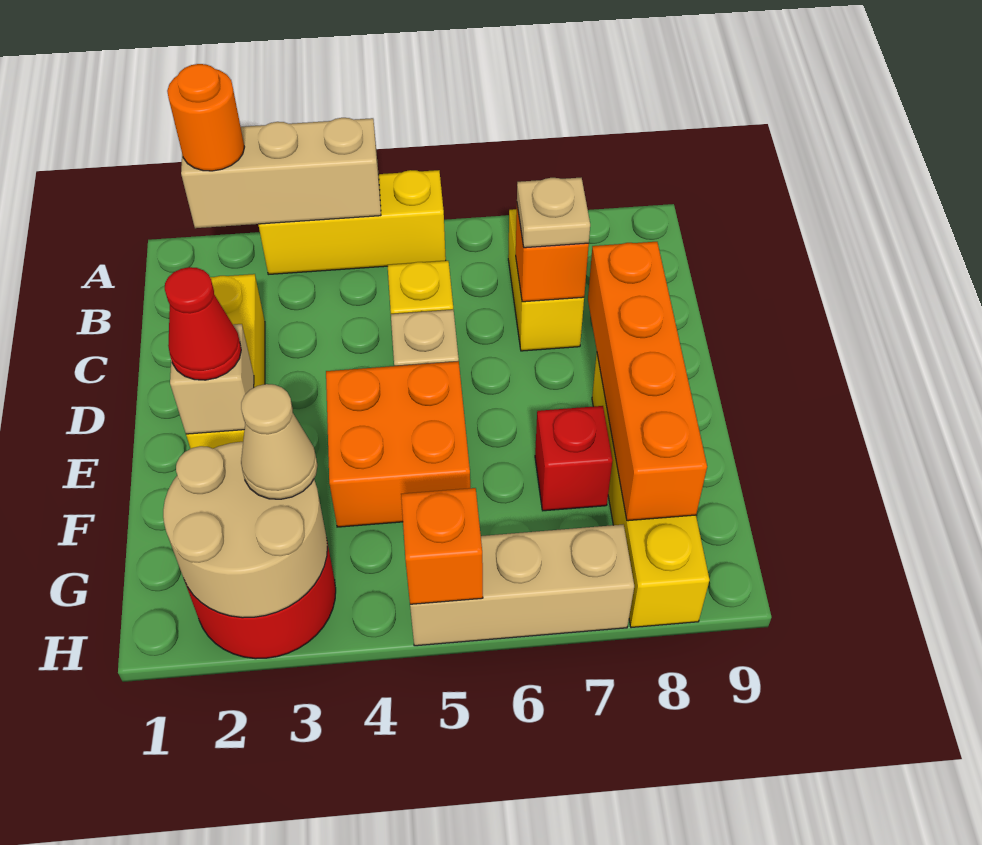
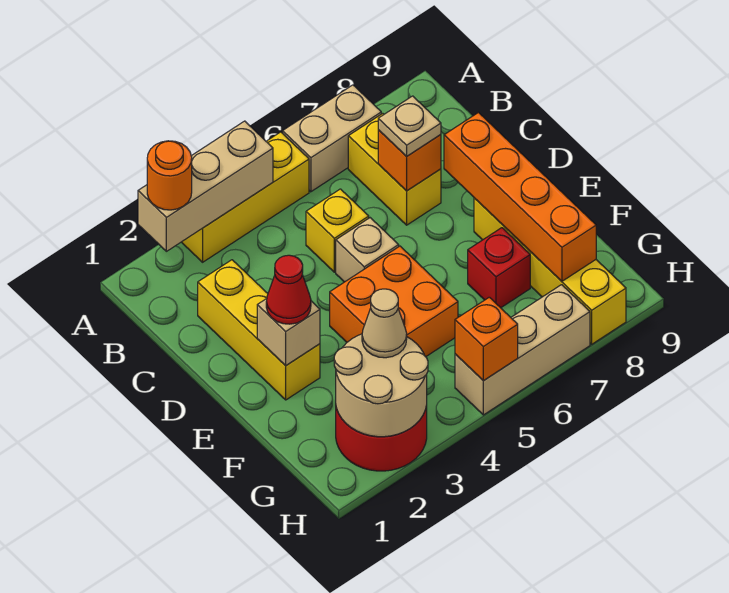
none -> tan 1x2 brick [283,85,381,192]

